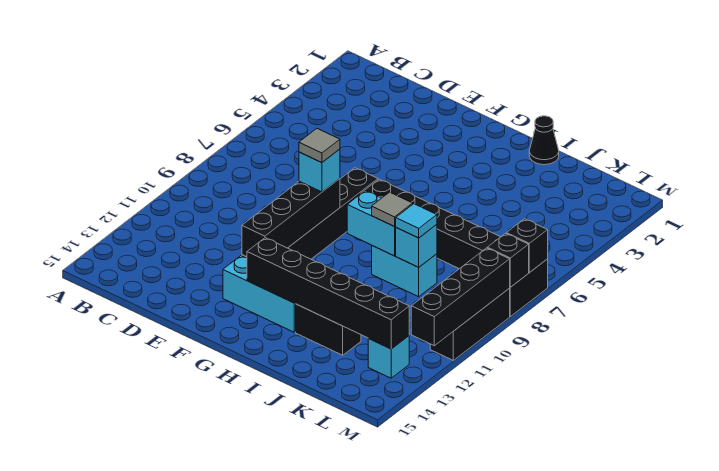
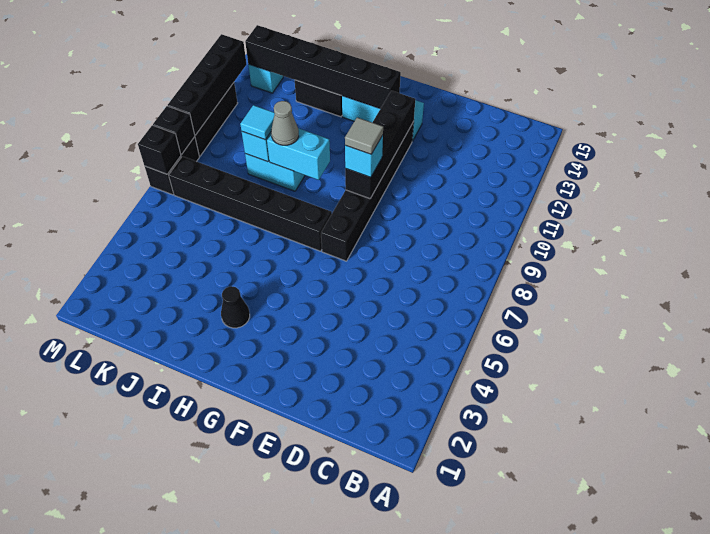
black 1x1 cone [529,116,559,165] -> black 1x1 cone moved to [221,286,250,328]
grey 1x1 tile [372,192,413,227] -> grey 1x1 cone [271,101,299,145]

